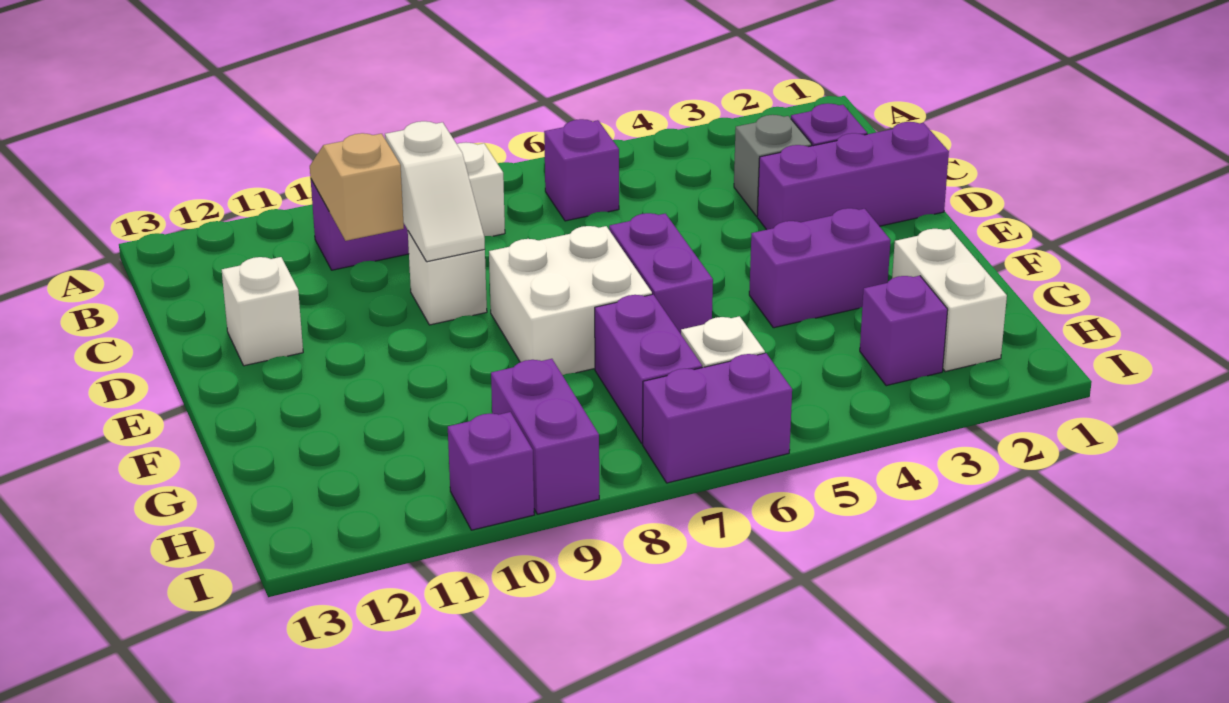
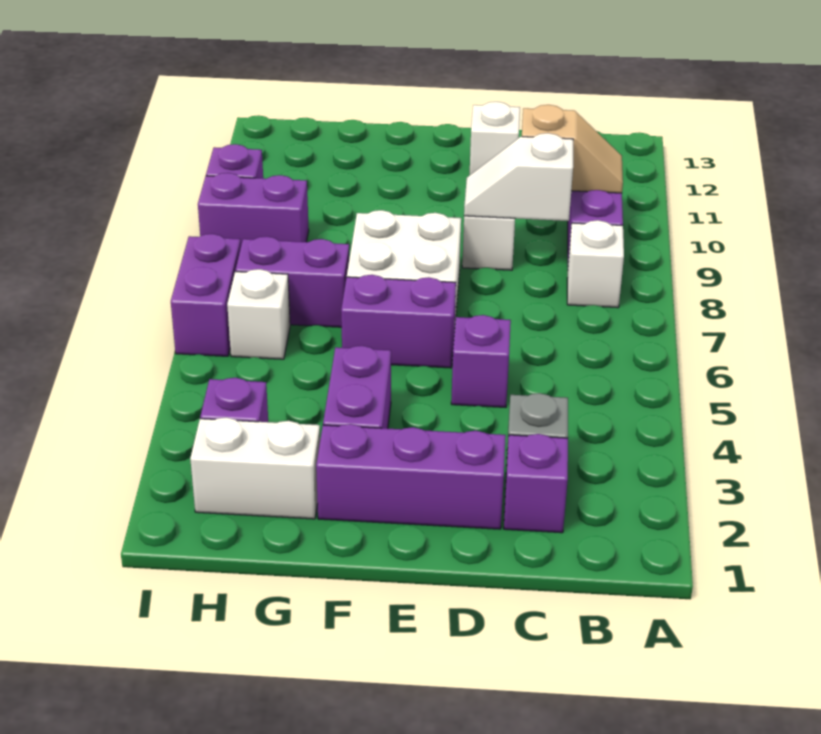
purple 1x1 brick [544,119,619,221] -> purple 1x1 brick moved to [451,315,511,407]
purple 1x3 brick [757,122,949,230] -> purple 1x3 brick turned to [316,424,506,529]

